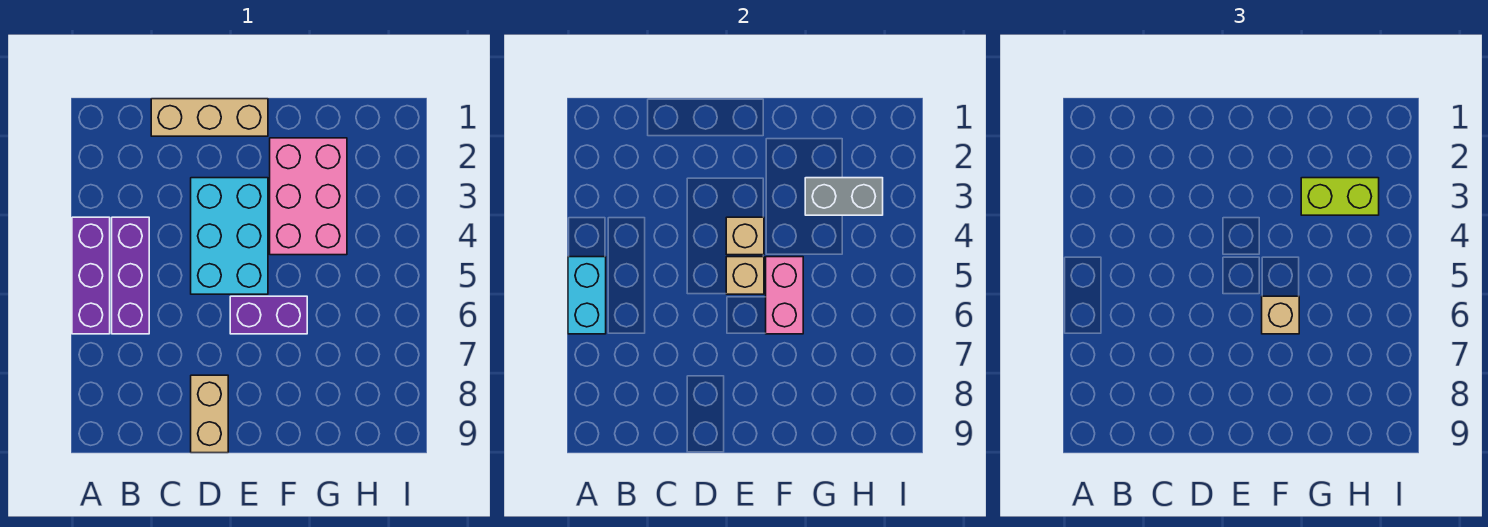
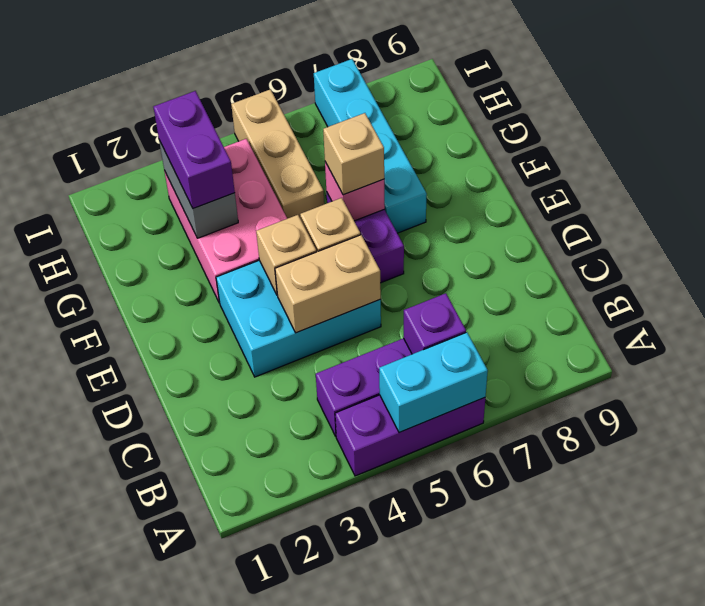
none -> purple 1x1 brick [403,293,466,354]
tan 1x3 brick [151,99,268,136] -> tan 1x3 brick moved to [231,89,324,219]
tan 1x2 brick [191,375,228,453] -> tan 1x2 brick moved to [275,235,381,333]
pink 2x3 brick [270,138,347,255] -> pink 2x3 brick turned to [165,139,287,303]
pink 1x2 brick [766,257,803,334] -> pink 1x1 brick [325,162,385,221]
none -> cyan 1x4 brick [314,59,427,233]
lime 1x2 brick [1301,178,1379,215] -> purple 1x2 brick [154,91,235,209]

